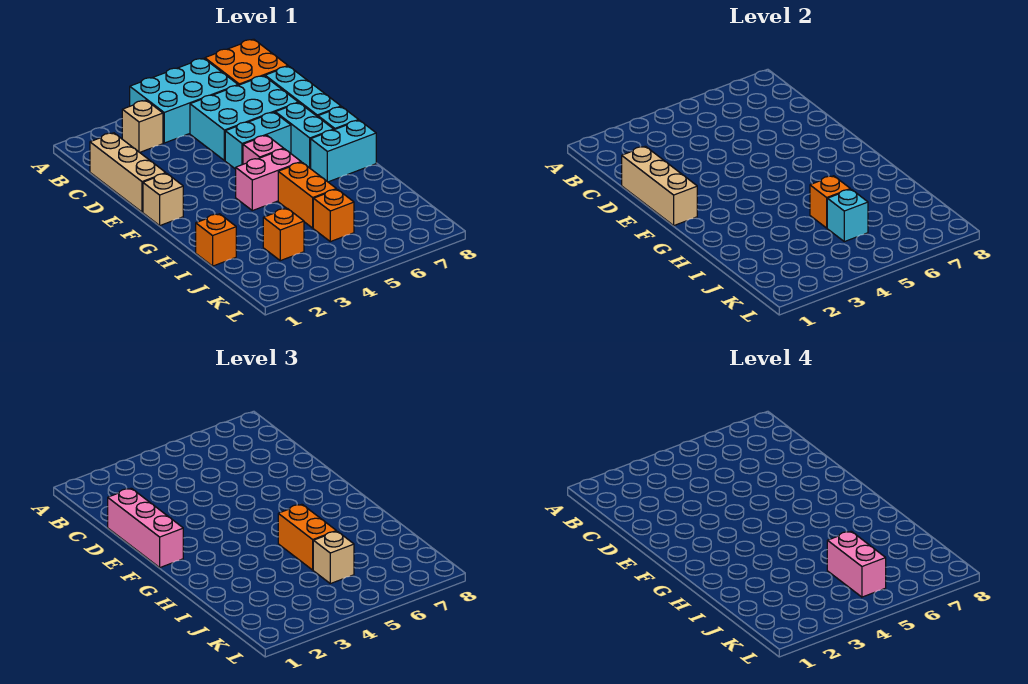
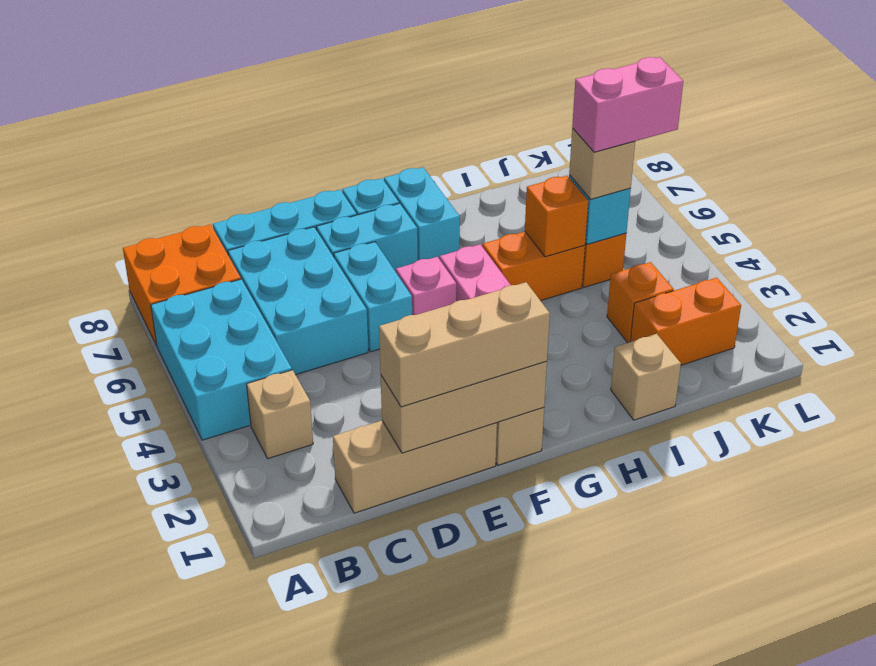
pink 1x3 brick [108,488,183,567] -> tan 1x3 brick [379,282,550,407]
orange 1x2 brick [278,504,336,570] -> orange 1x2 brick moved to [630,278,741,365]
orange 1x1 brick [196,214,236,266] -> tan 1x1 brick [611,334,681,420]

